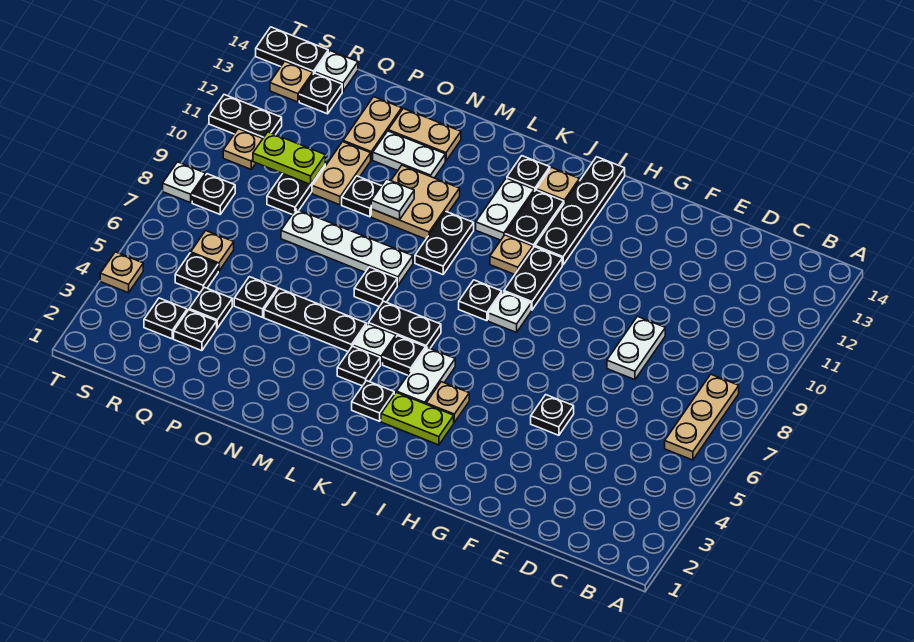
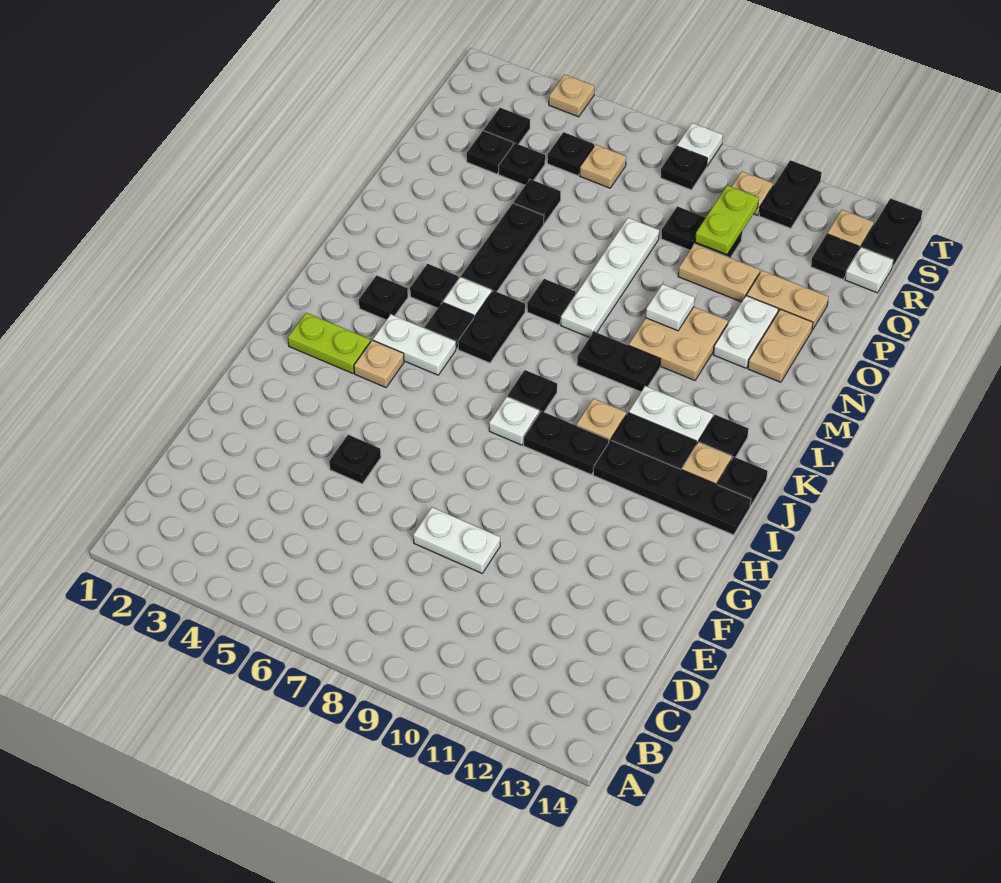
tan 1x3 plate [665,374,739,460] -> none
lime 1x2 plate [381,392,454,445] -> lime 1x2 plate turned to [288,313,371,374]
black 1x1 plate [342,176,381,217] -> black 1x1 plate moved to [717,457,768,506]

